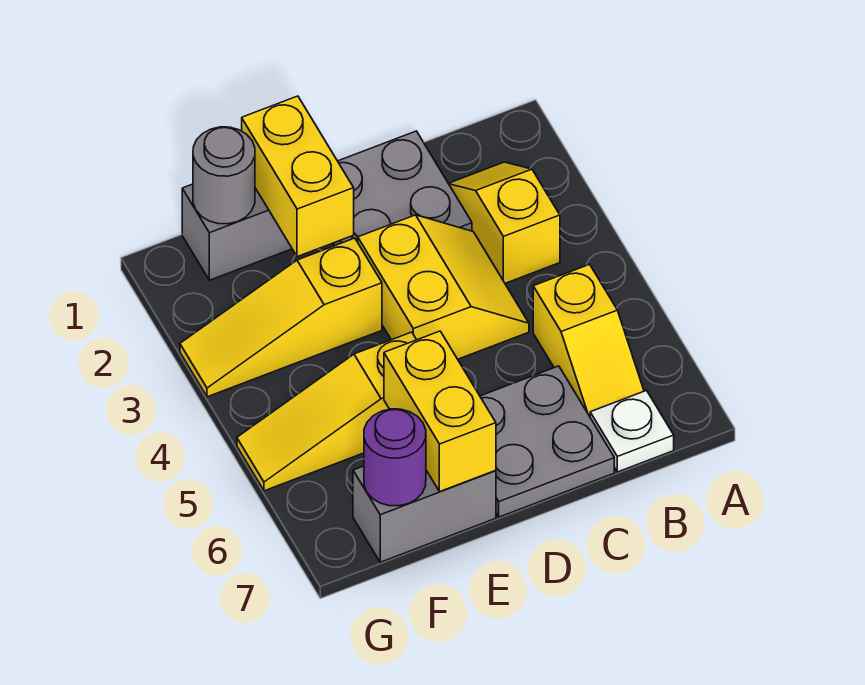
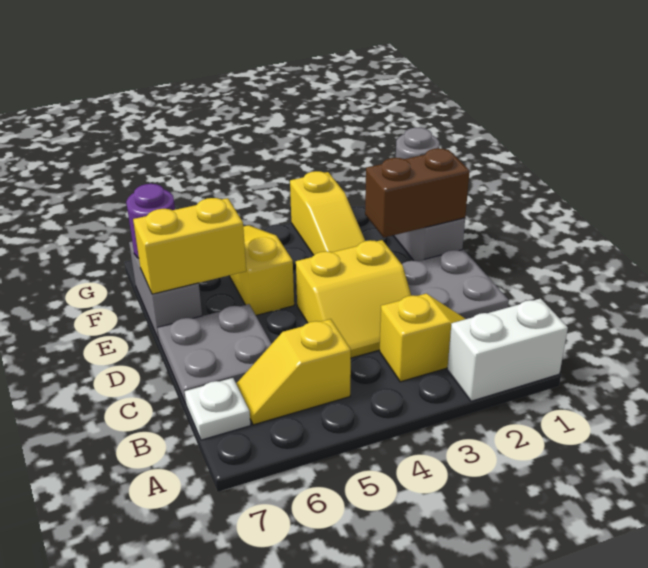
none -> white 1x2 brick [447,299,568,401]
yellow 1x2 brick [242,96,354,257] -> brown 1x2 brick [365,148,470,237]
yellow 1x3 slope [180,238,382,397] -> yellow 1x3 slope turned to [290,171,365,255]

